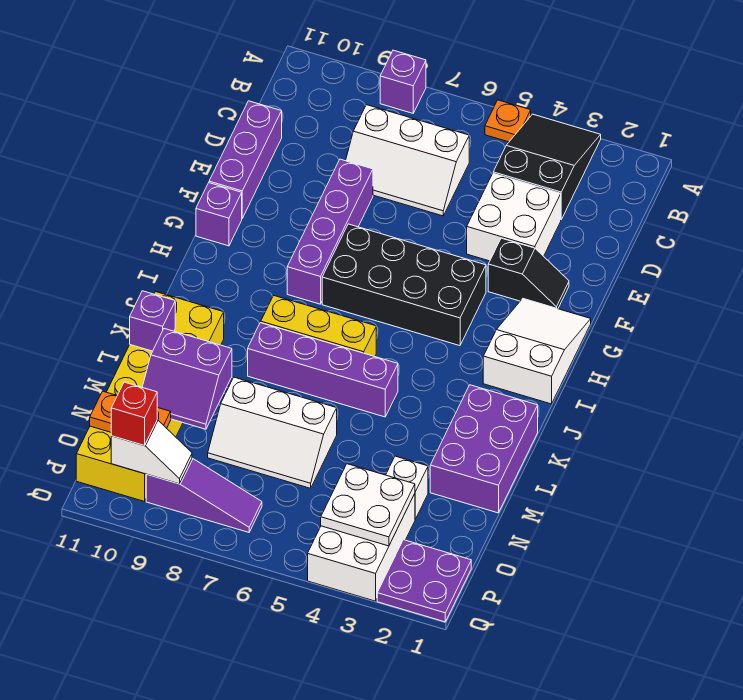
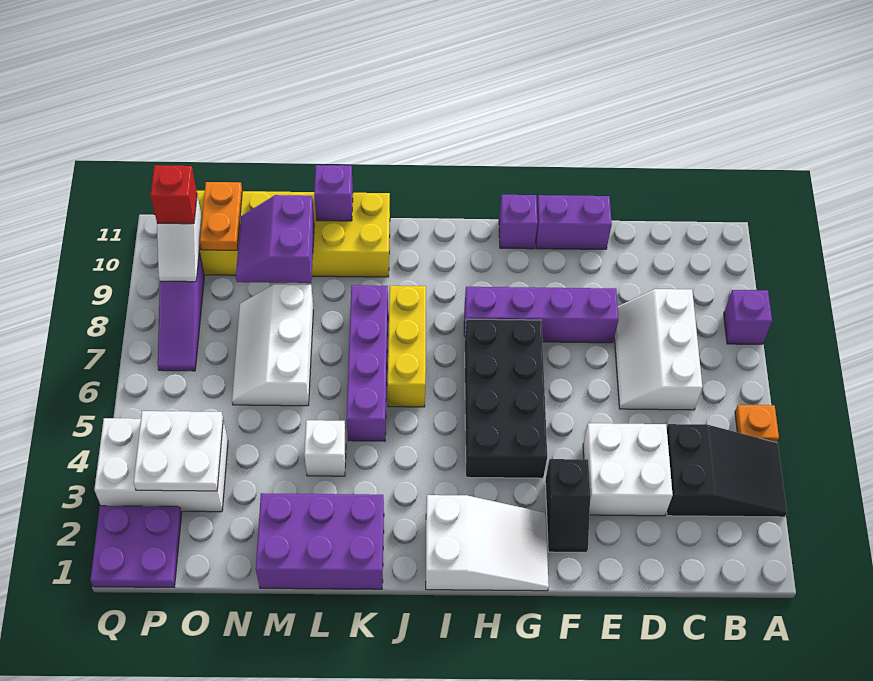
purple 1x3 brick [209,101,282,218] -> purple 1x2 brick [536,195,612,249]
white 1x1 brick [386,456,428,519] -> white 1x1 brick moved to [304,420,346,476]

